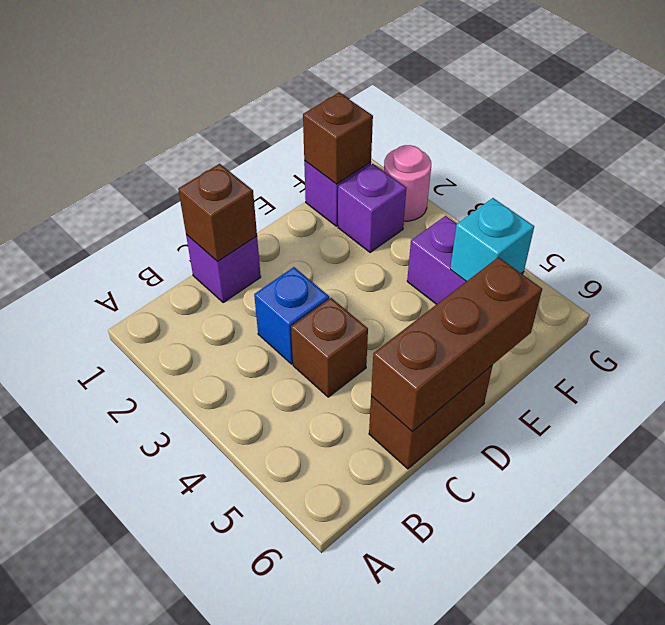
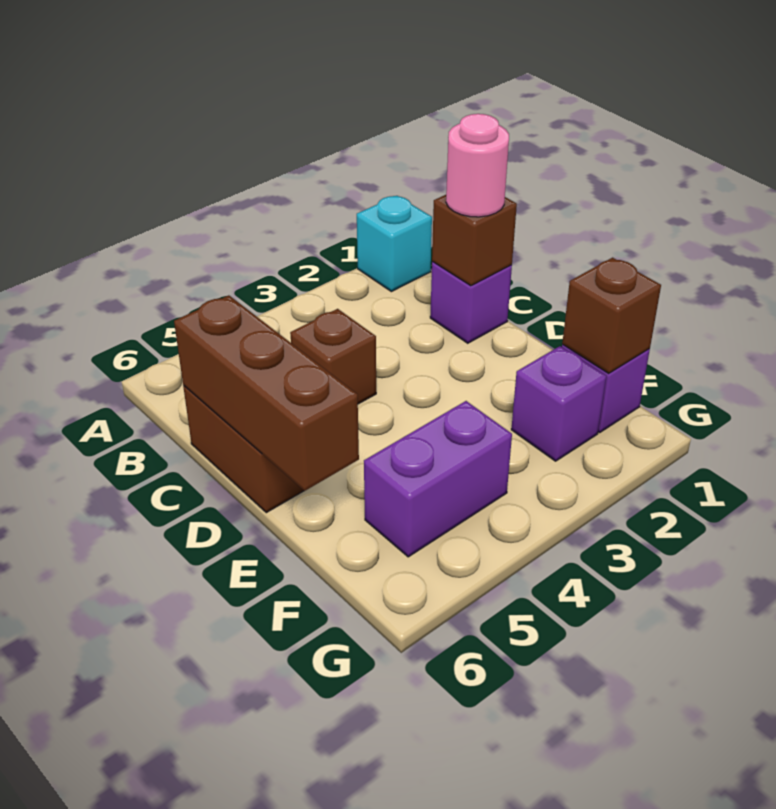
blue 1x1 brick [254,267,329,364] -> none
cyan 1x1 brick [450,198,534,282] -> cyan 1x1 brick moved to [357,196,432,292]
pink 1x1 round brick [384,145,431,221] -> pink 1x1 round brick moved to [446,114,509,217]

